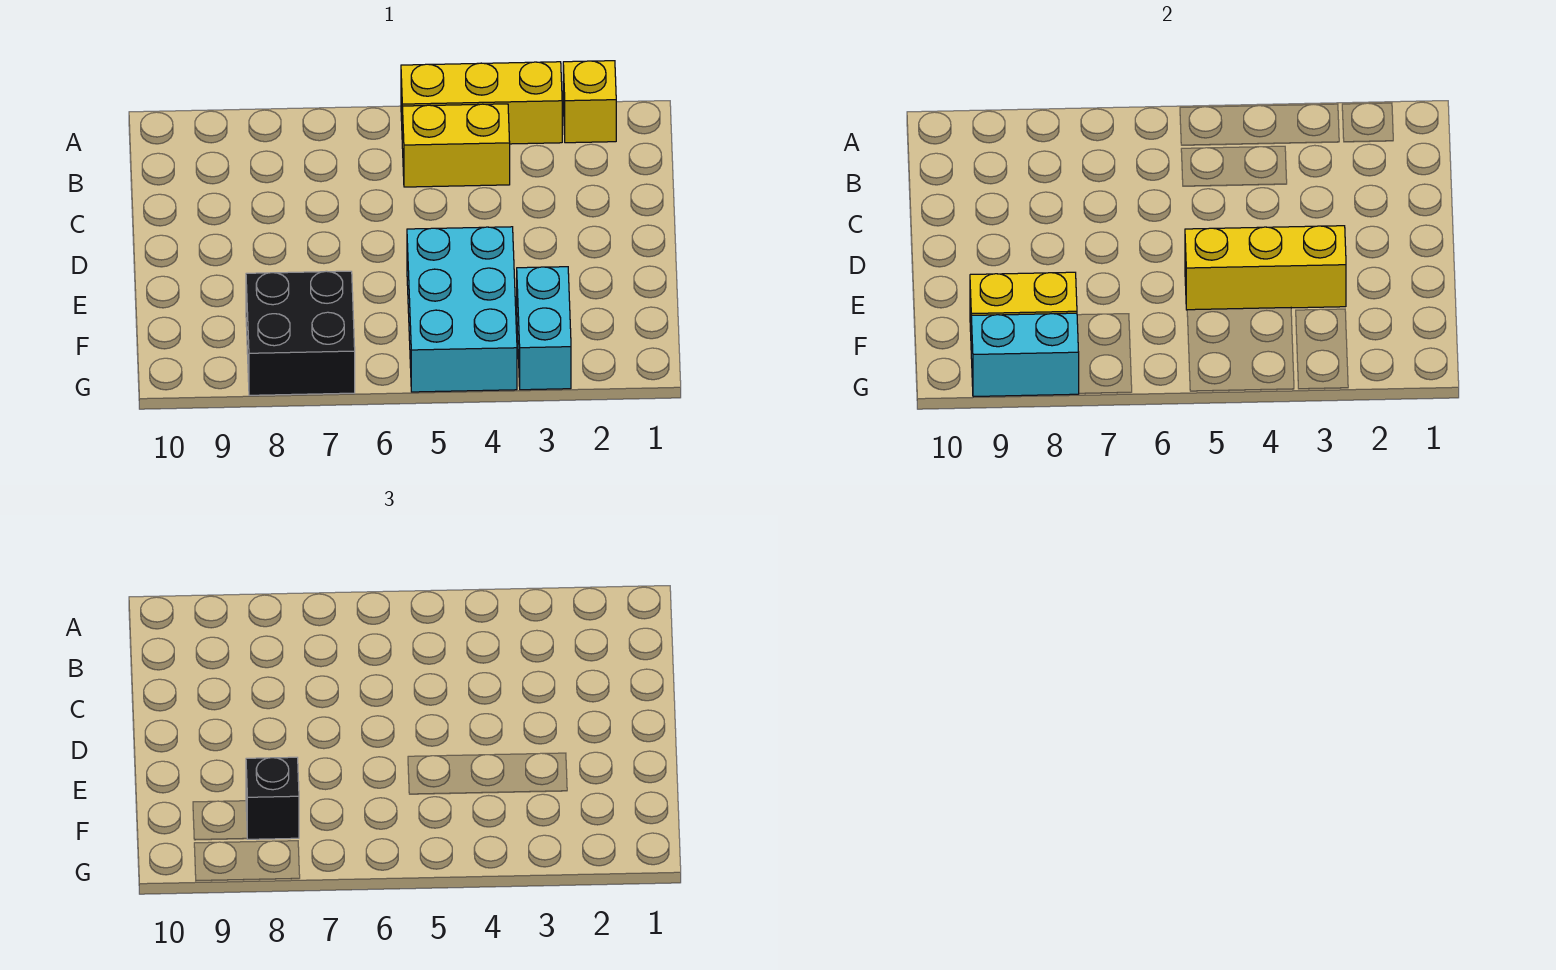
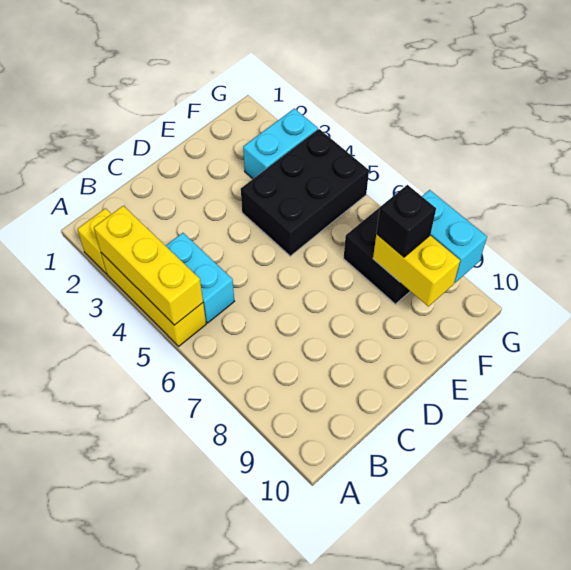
yellow 1x2 brick [402,104,510,187] -> cyan 1x2 brick [166,233,234,323]
yellow 1x3 brick [1185,226,1346,310] -> yellow 1x3 brick moved to [94,206,203,325]
cyan 2x3 brick [407,227,517,392] -> black 2x3 brick [241,129,369,256]

